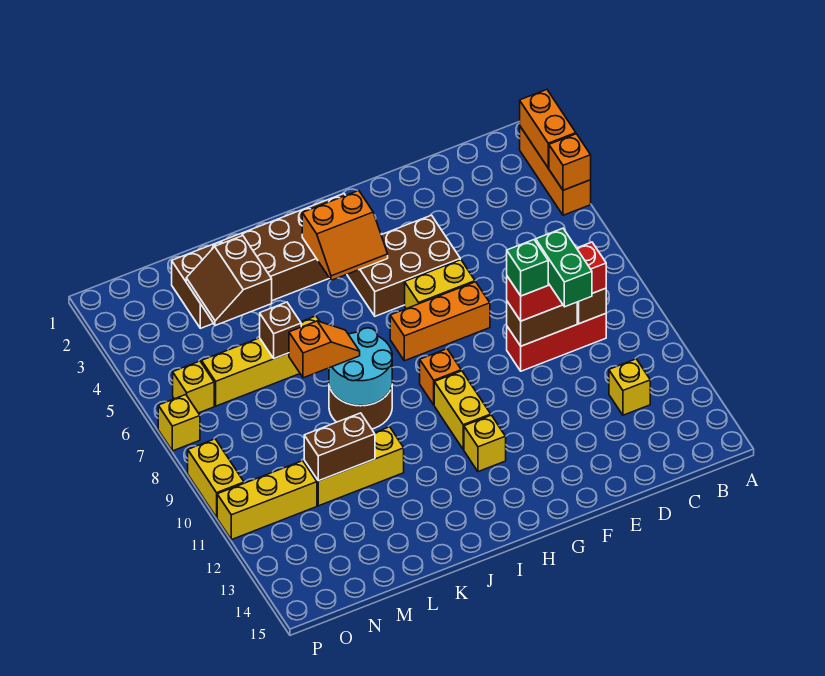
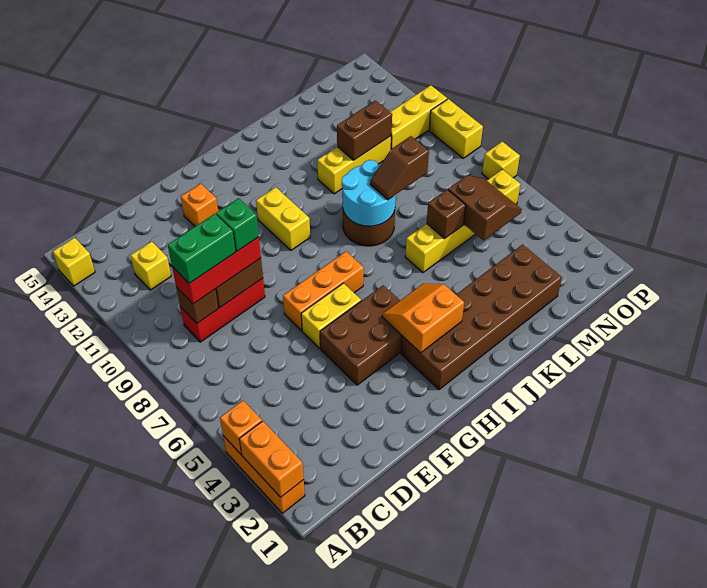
green 1x2 brick [536,228,592,307] -> green 1x2 brick turned to [168,214,236,283]
orange 1x1 brick [420,349,461,405] -> orange 1x1 brick moved to [181,184,218,226]
yellow 1x1 brick [464,415,506,472] -> yellow 1x1 brick moved to [53,238,95,286]
orange 1x2 slope [289,321,360,378] -> brown 1x2 slope [370,136,429,200]
brown 2x2 slope [186,236,272,326] -> brown 2x2 slope moved to [448,175,522,240]

